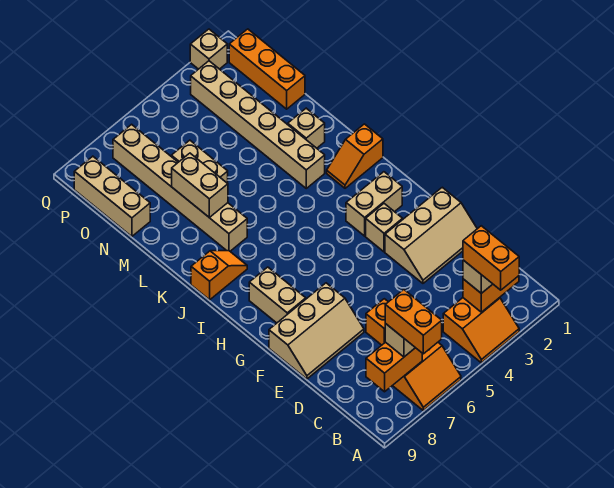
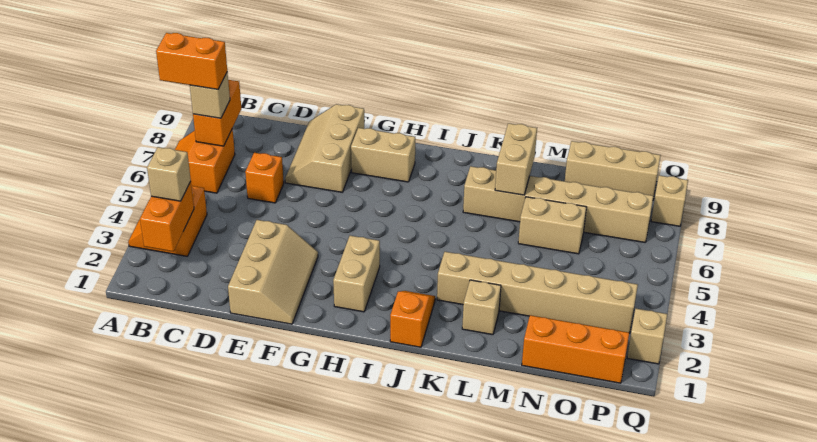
orange 1x2 brick [463,226,519,290] -> none
tan 2x3 slope [385,187,477,283] -> tan 2x3 slope turned to [228,220,318,324]
tan 1x1 brick [366,204,403,252] -> tan 1x1 brick moved to [651,175,688,226]
orange 1x2 slope [191,251,247,300] -> none
tan 1x2 brick [172,153,228,217] -> tan 1x2 brick turned to [495,123,537,195]

